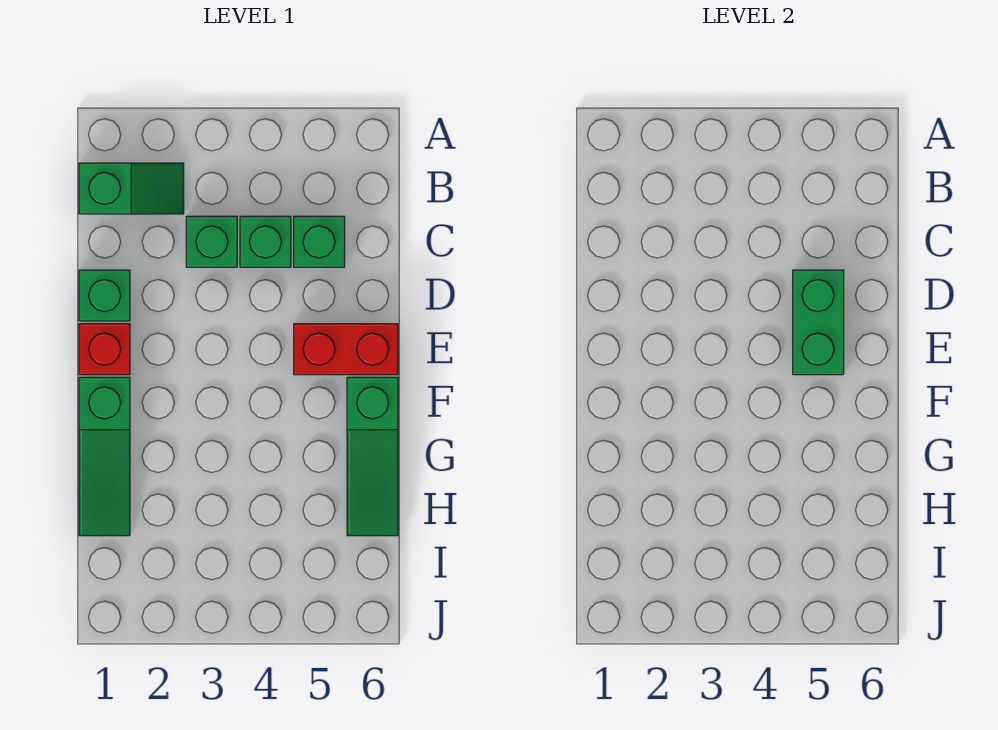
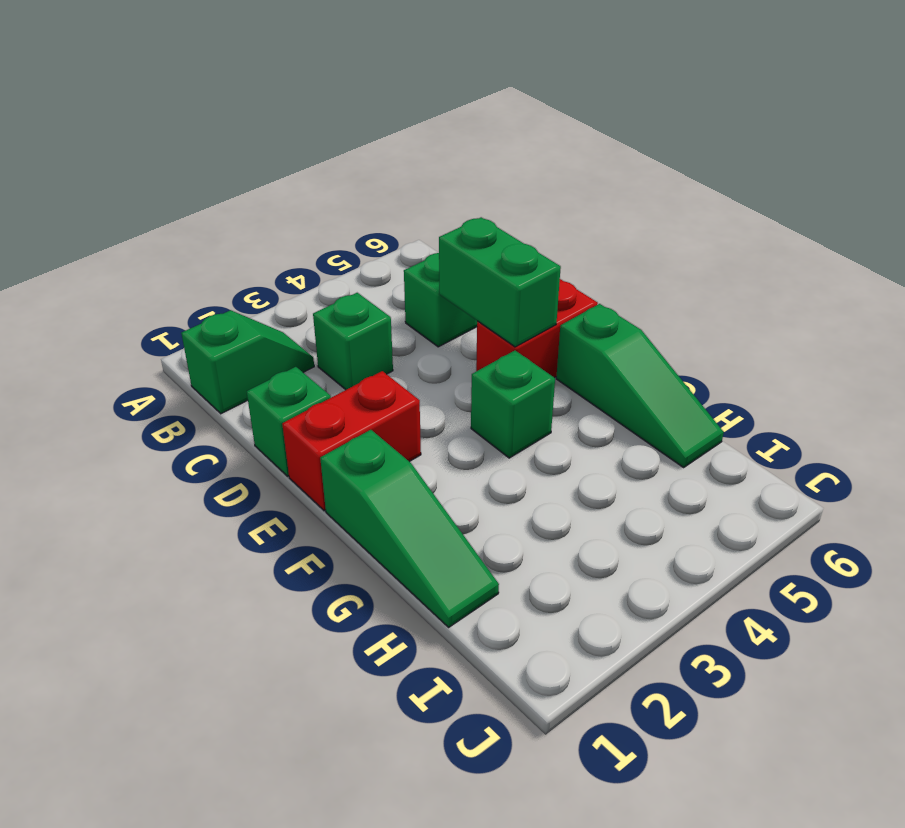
green 1x1 brick [240,216,291,267] -> green 1x1 brick moved to [471,351,555,458]
red 1x1 brick [79,324,130,375] -> red 1x2 brick [282,371,421,511]

